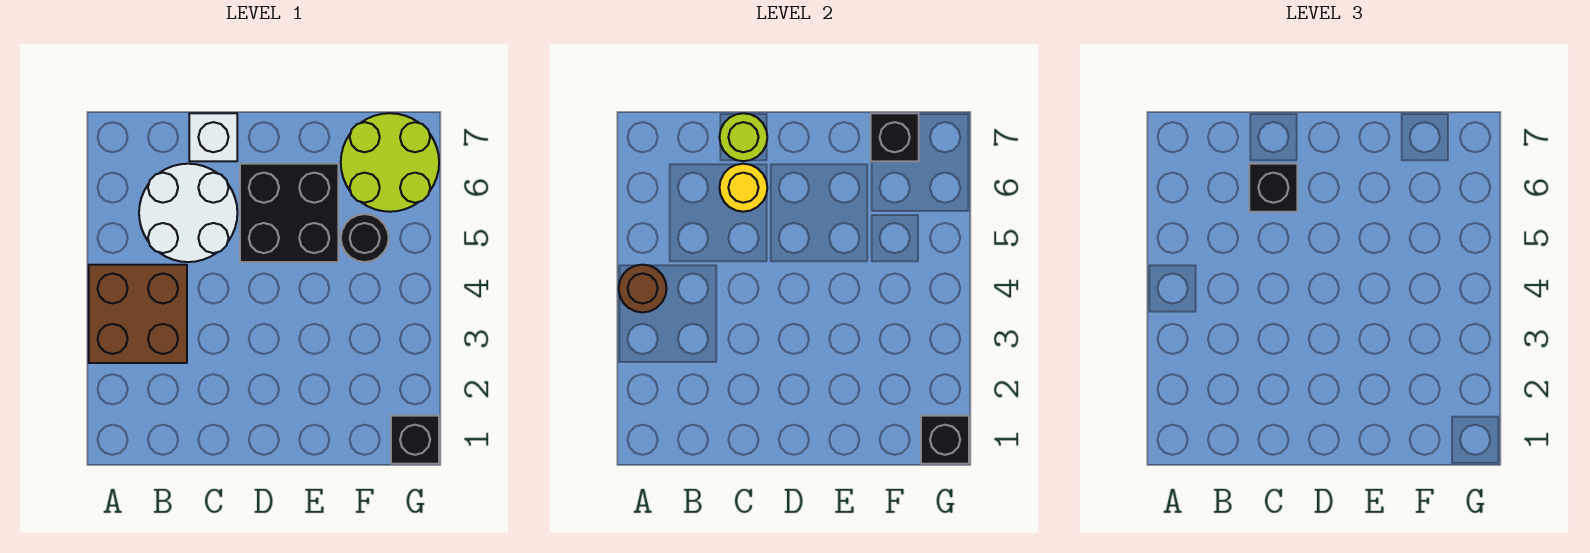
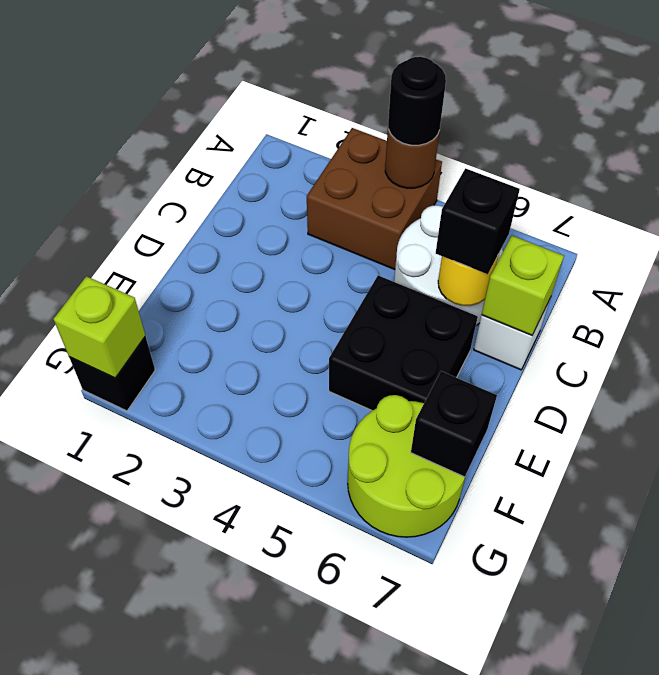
lime 1x1 round brick [719,113,767,161] -> lime 1x1 brick [482,236,564,335]
black 1x1 round brick [341,214,389,262] -> black 1x1 round brick moved to [388,57,446,145]
black 1x1 brick [921,416,969,464] -> lime 1x1 brick [53,276,145,378]

